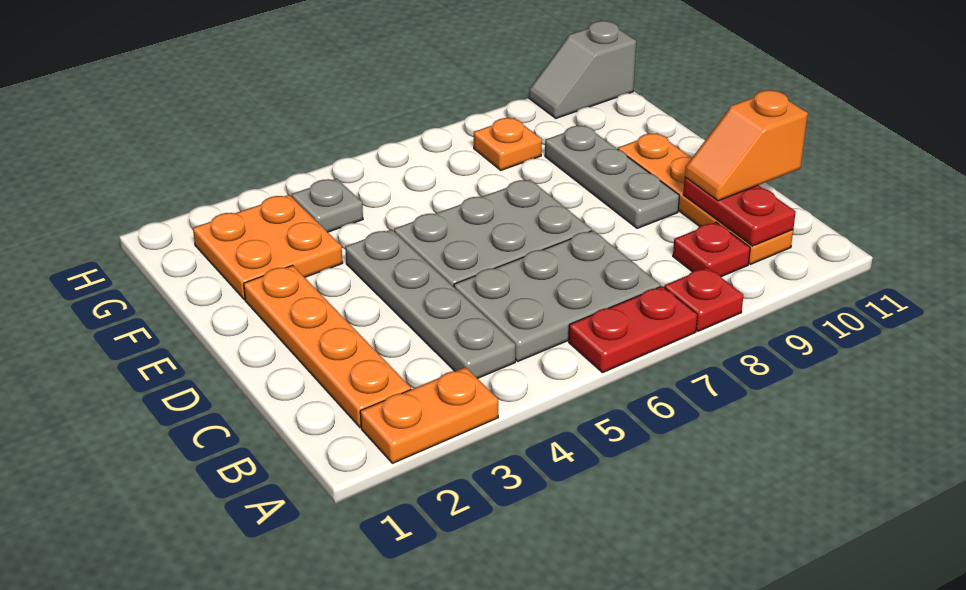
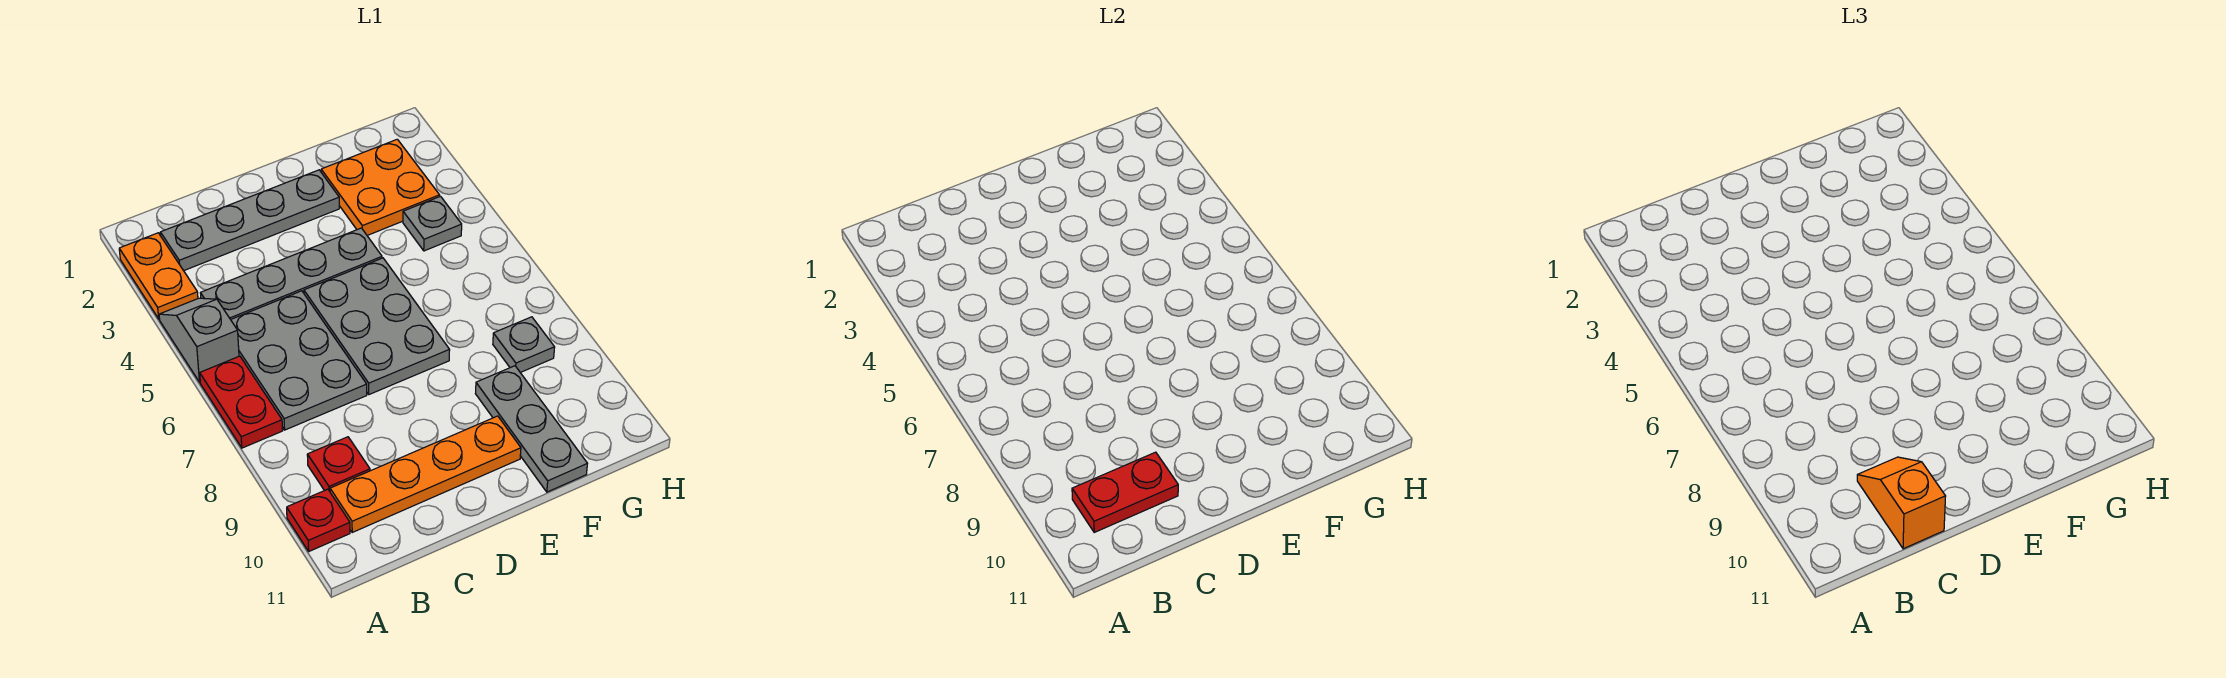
red 1x1 plate [664,267,743,331] -> red 1x1 plate moved to [287,489,350,551]
orange 1x4 plate [244,265,411,427] -> grey 1x4 plate [160,170,339,271]
grey 1x3 plate [545,126,679,228] -> grey 1x3 plate turned to [476,366,587,492]
orange 1x1 plate [474,118,542,170] -> grey 1x1 plate [493,317,555,373]
grey 1x2 slope [529,21,636,118] -> grey 1x2 slope moved to [159,298,239,382]

